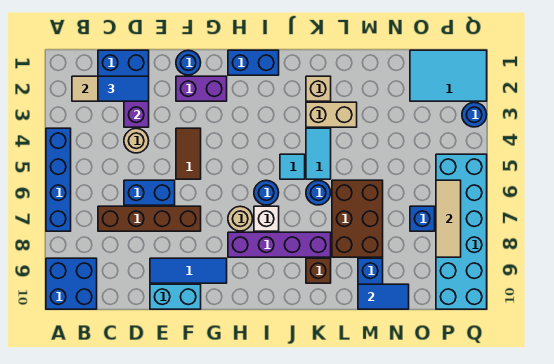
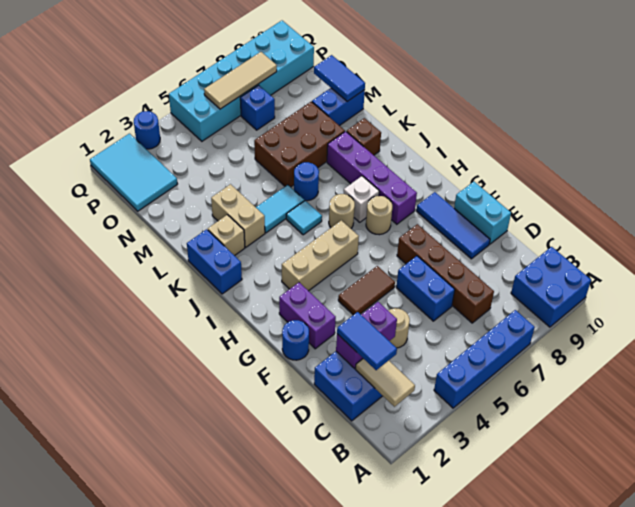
blue 1x2 brick [228,50,279,75] -> blue 1x2 brick moved to [187,229,242,294]
none -> tan 1x3 brick [282,220,359,291]
blue 1x1 round brick [254,180,279,205] -> tan 1x1 round brick [329,194,355,228]

